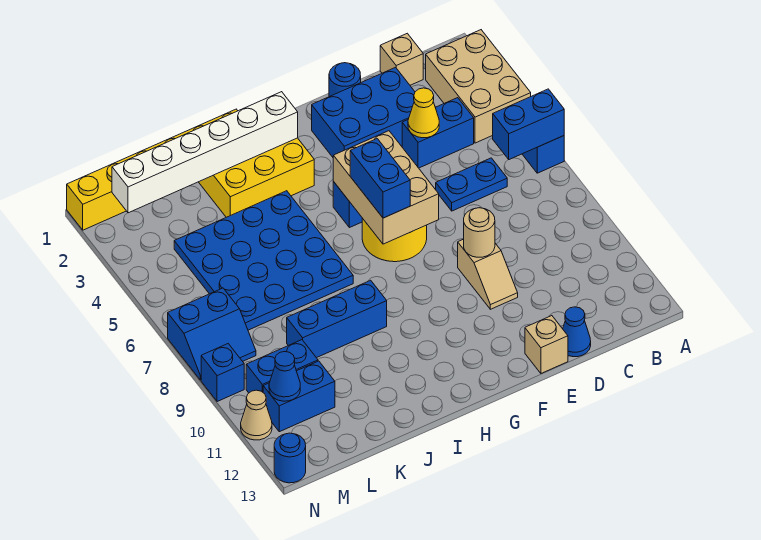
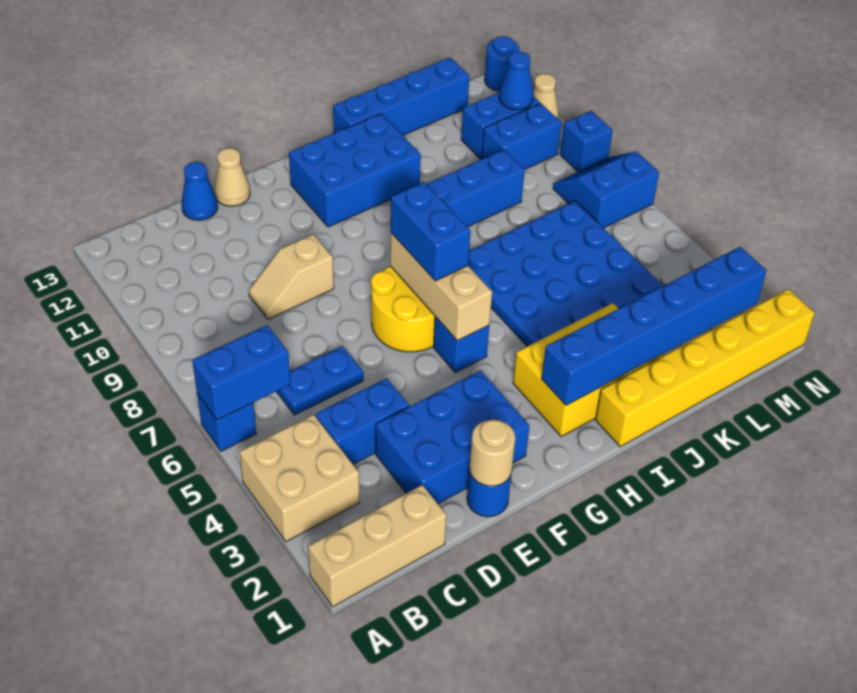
tan 2x3 brick [426,30,531,143] -> tan 2x2 brick [239,415,359,542]
tan 1x1 brick [380,33,423,85] -> tan 1x3 brick [308,485,446,607]
yellow 1x1 cone [408,88,439,138] -> none
tan 1x2 slope [458,239,518,309] -> tan 1x2 slope turned to [249,235,334,319]
tan 1x1 round brick [464,208,495,257] -> tan 1x1 round brick moved to [469,420,515,486]
tan 1x1 brick [525,316,568,373] -> tan 1x1 cone [215,148,250,206]
tan 2x3 brick [333,131,439,244] -> tan 1x3 brick [390,233,492,341]
none -> blue 2x3 brick [289,114,421,227]
white 1x6 brick [112,92,298,213] -> blue 1x6 brick [542,247,766,405]
none -> blue 1x4 brick [333,58,469,135]

